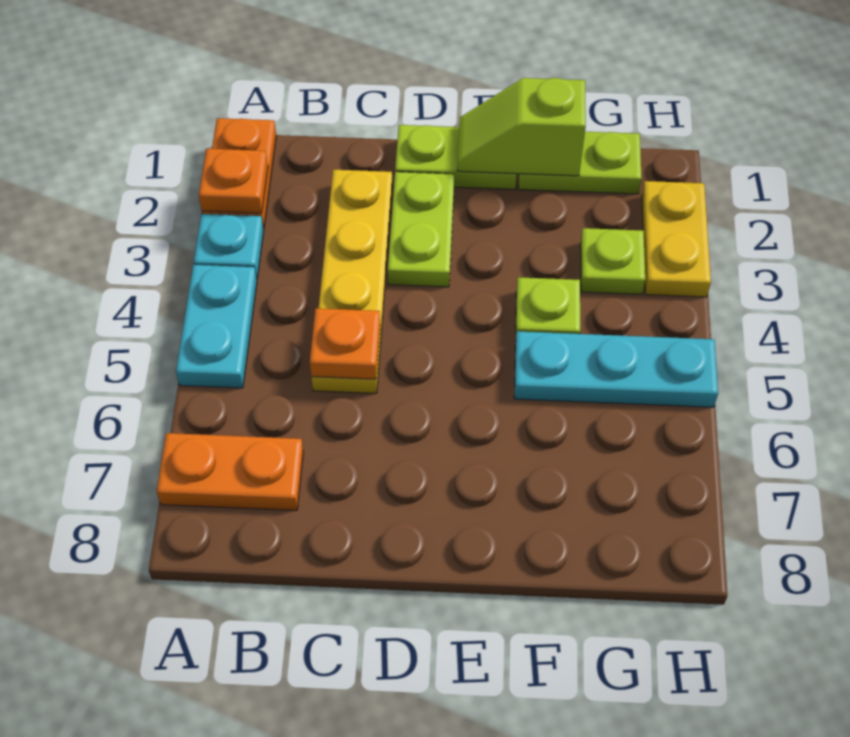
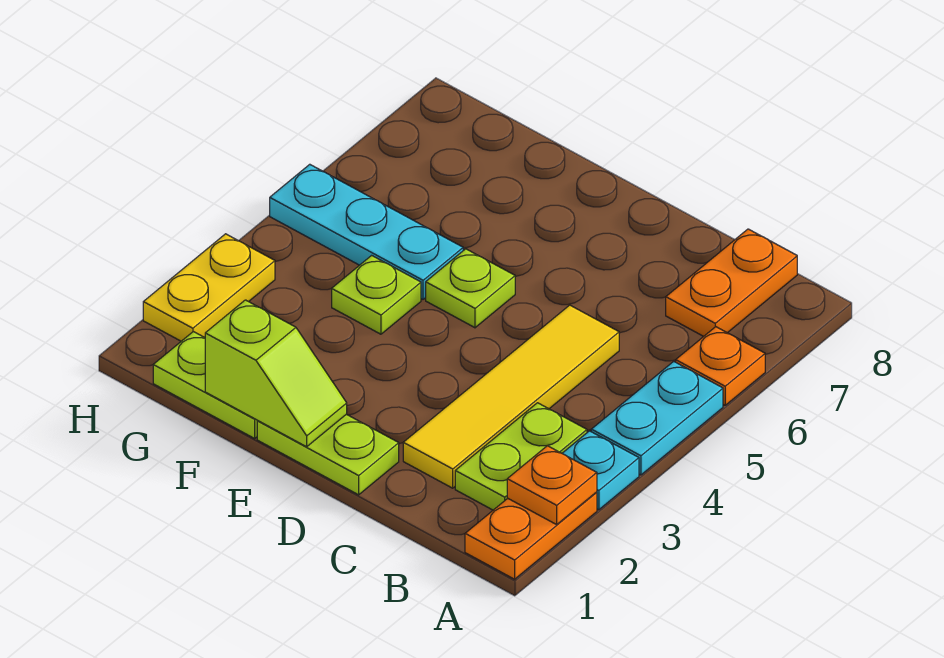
orange 1x2 plate [157,433,303,510] -> orange 1x2 plate turned to [666,229,797,336]
yellow 1x4 plate [311,170,393,393] -> yellow 1x4 tile [403,305,619,488]
orange 1x1 plate [310,308,380,379] -> orange 1x1 plate moved to [676,327,765,405]
lime 1x2 plate [388,172,454,287] -> lime 1x2 plate moved to [455,403,587,510]
lime 1x1 plate [580,228,645,294] -> lime 1x1 plate moved to [426,249,515,328]

